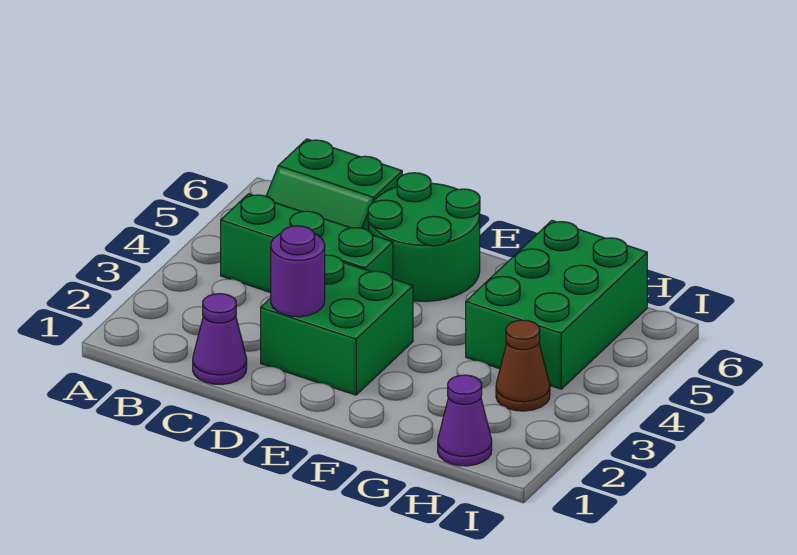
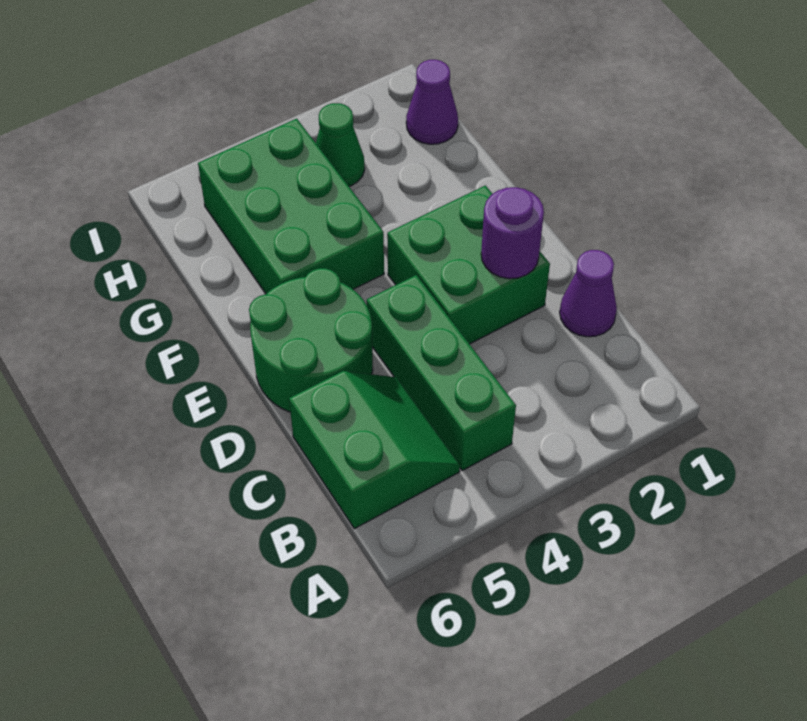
green 2x3 brick [466,221,647,389] -> green 2x3 brick turned to [198,119,384,294]
brown 1x1 cone [496,320,550,411] -> green 1x1 cone [316,103,365,186]

